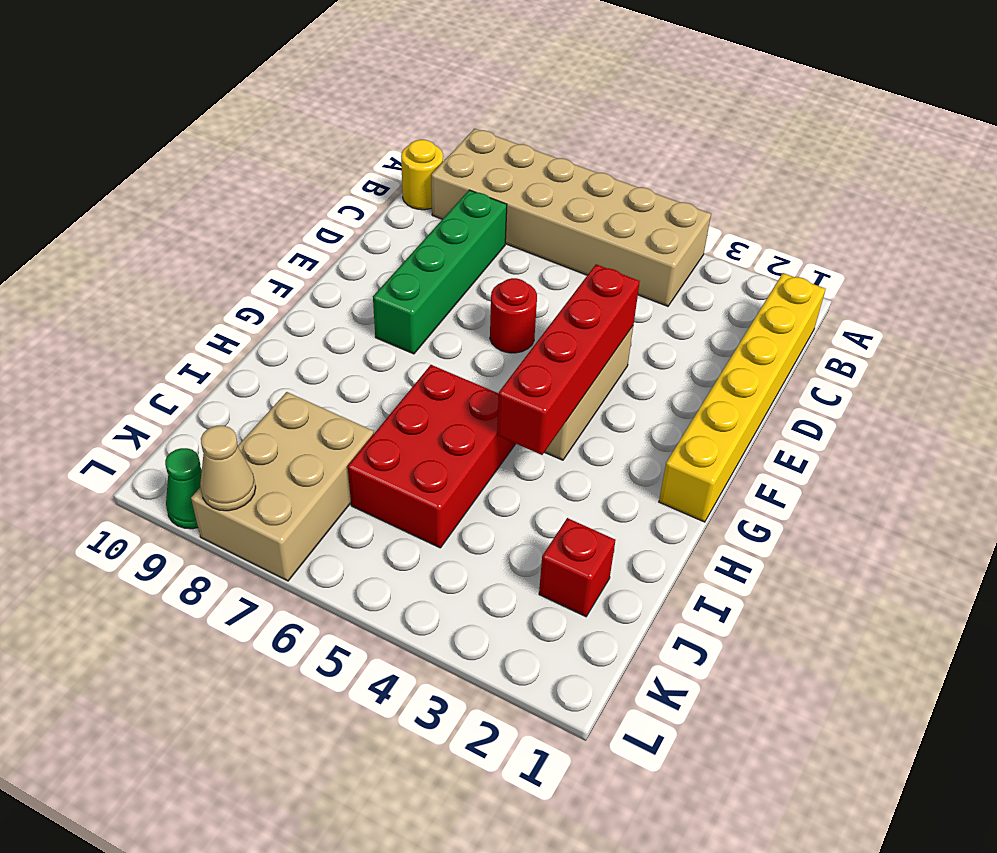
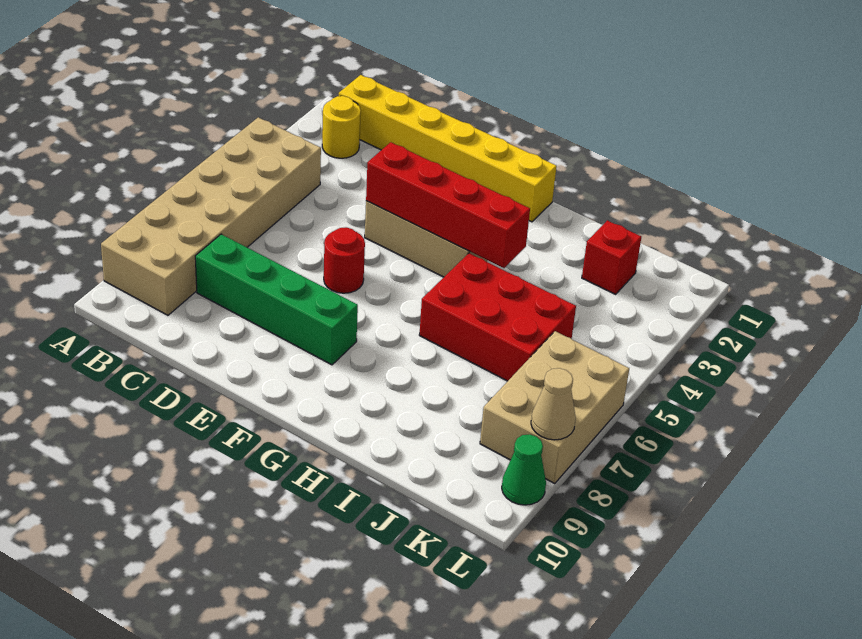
yellow 1x1 round brick [401,140,443,210] -> yellow 1x1 round brick moved to [322,96,361,158]
tan 2x3 brick [191,392,374,581] -> tan 2x3 brick turned to [480,331,629,484]

